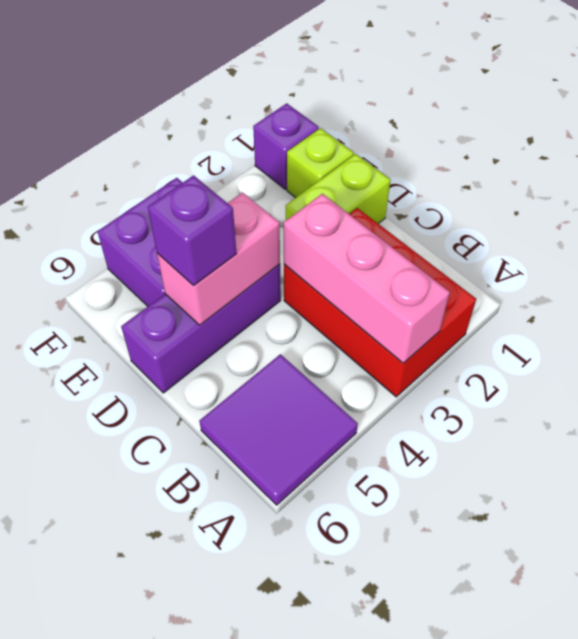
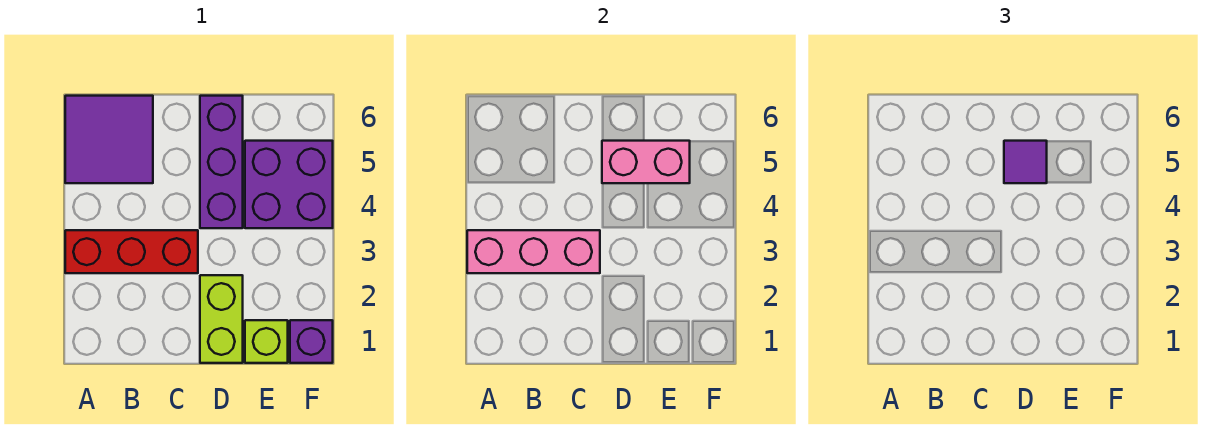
red 2x3 brick [284,208,476,397] -> red 1x3 brick [65,230,198,273]
pink 1x2 brick [157,192,280,325] -> pink 1x2 brick turned to [602,141,690,183]
purple 1x1 brick [148,176,237,286] -> purple 1x1 tile [1004,141,1047,183]

